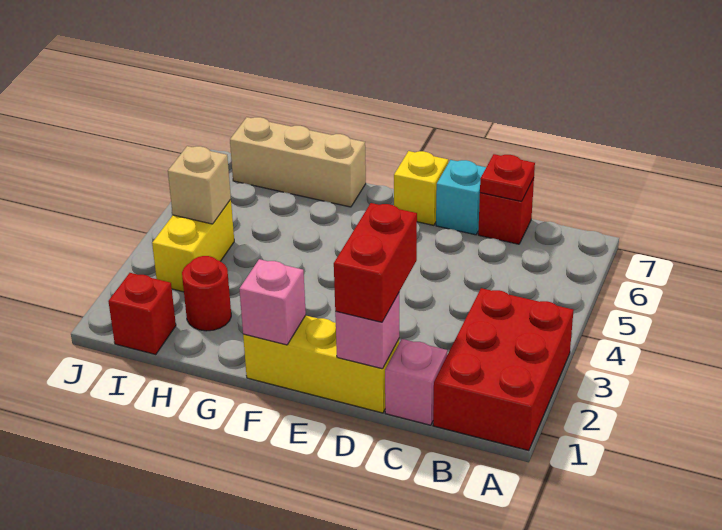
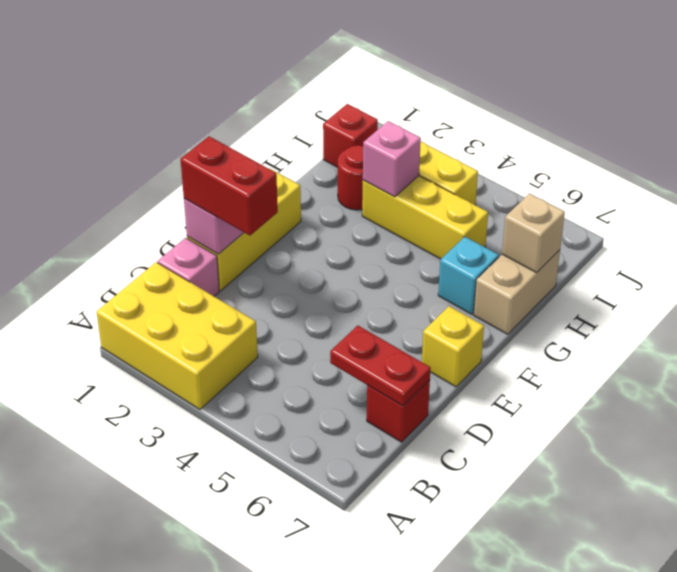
red 2x3 brick [433,288,574,451] -> yellow 2x3 brick [97,262,258,409]
red 1x1 plate [480,154,535,201] -> red 1x2 plate [330,326,431,406]
cyan 1x1 brick [436,160,486,235] -> cyan 1x1 brick moved to [438,237,499,314]
pink 1x1 brick [240,259,306,345] -> pink 1x1 brick moved to [363,121,421,197]
tan 1x3 brick [230,117,366,207] -> tan 1x2 brick [474,250,560,334]
none -> yellow 1x3 brick [362,176,488,259]
tan 1x1 brick [168,146,231,224] -> tan 1x1 brick moved to [502,194,565,272]

